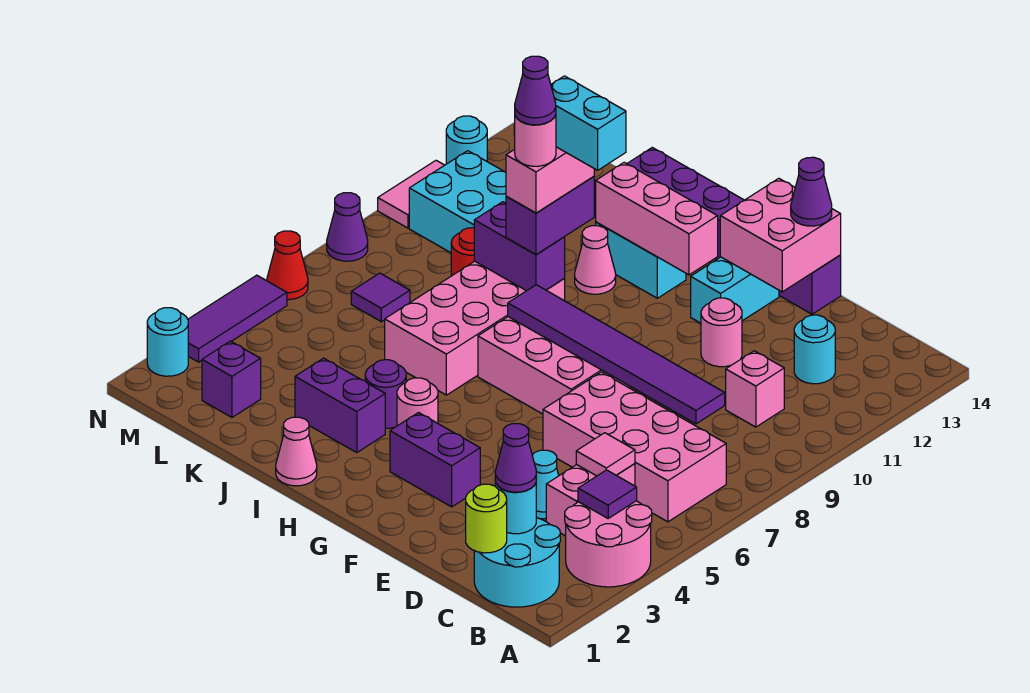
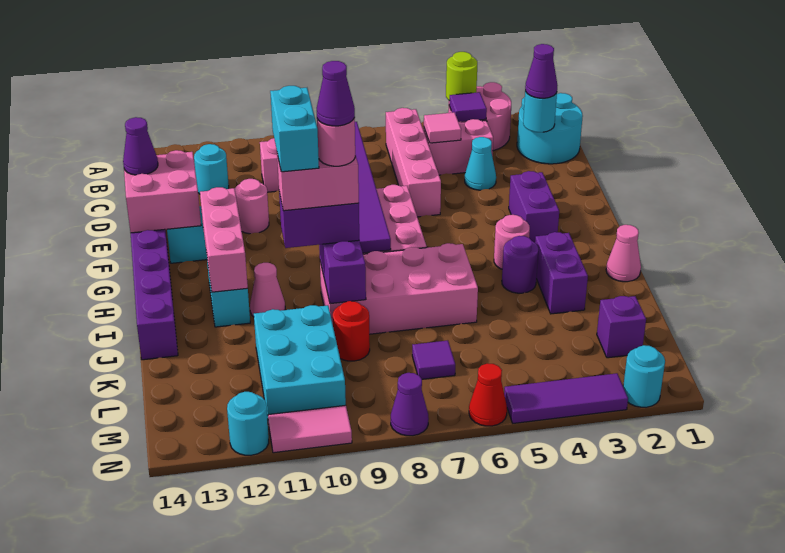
pink 2x4 brick [543,372,726,522] -> pink 1x4 brick [386,108,441,217]
lime 1x1 round brick [466,484,507,553] -> lime 1x1 round brick moved to [446,52,477,101]

